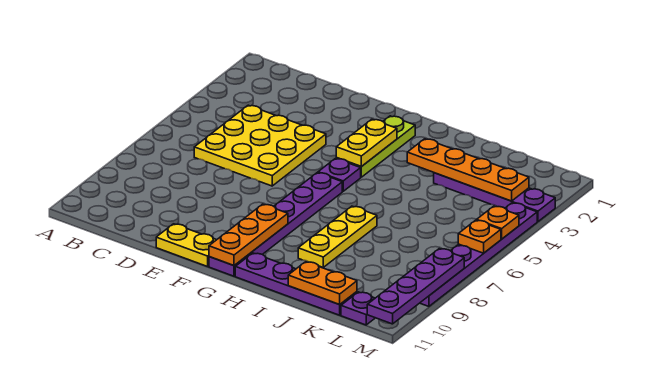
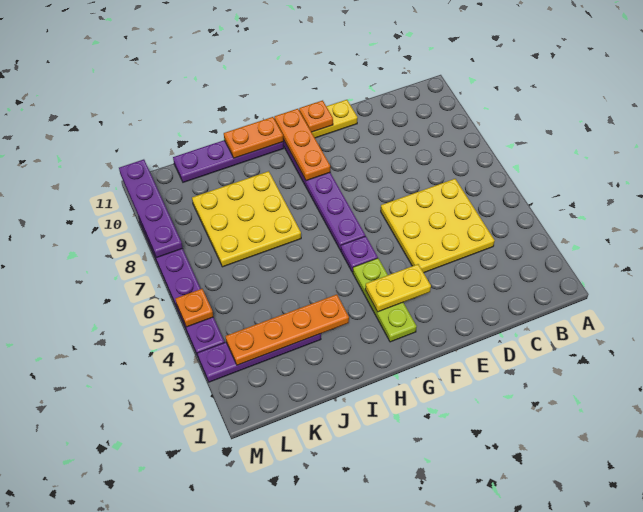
yellow 1x2 plate [336,119,397,167] -> yellow 1x2 plate turned to [365,264,431,312]
yellow 1x3 plate [298,206,377,267] -> yellow 3x3 plate [192,171,301,267]
orange 1x2 plate [288,262,357,305] -> orange 1x2 plate moved to [224,117,283,158]
purple 1x1 plate [341,292,375,325] -> none
orange 1x1 plate [458,220,501,253] -> orange 1x1 plate moved to [299,100,333,132]

